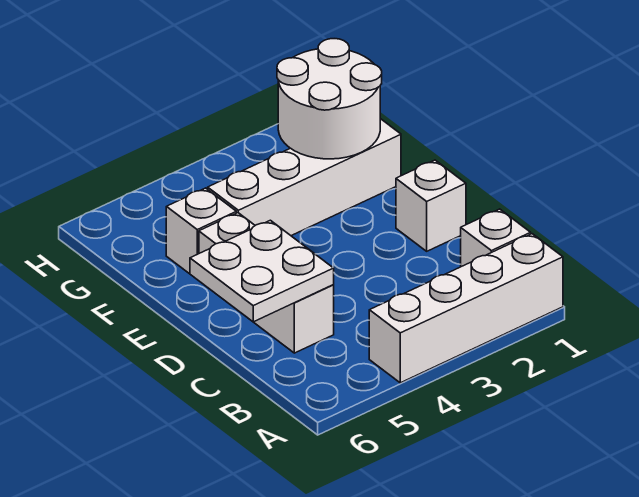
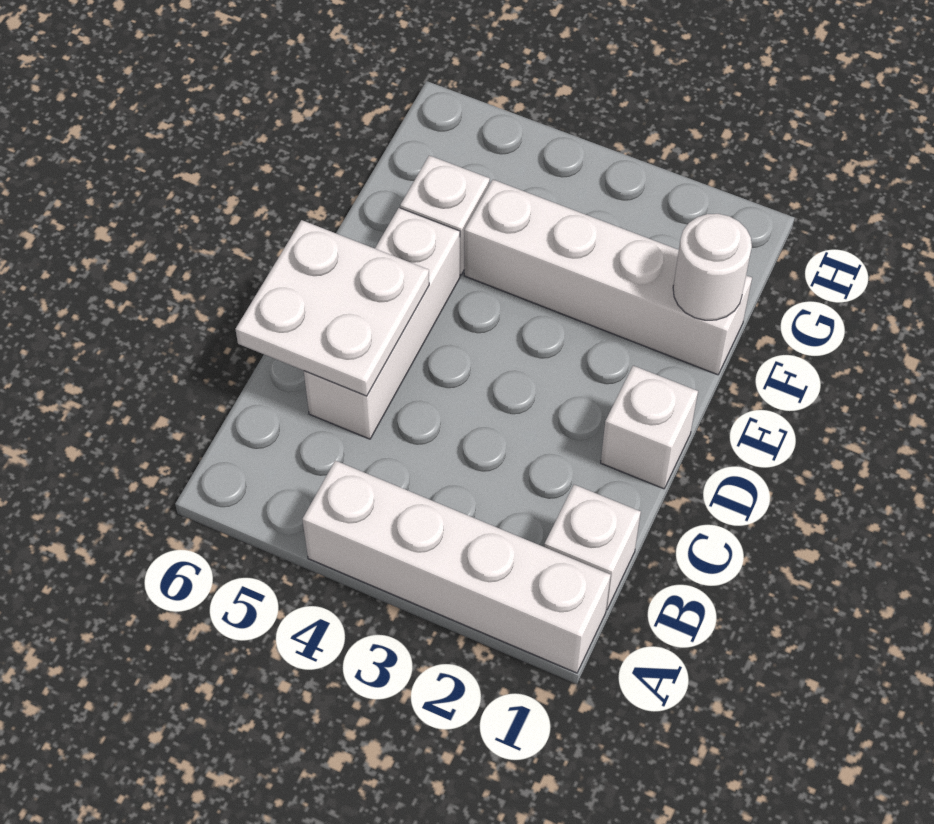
white 2x2 round brick [277,39,382,159] -> white 1x1 round brick [673,214,752,320]

